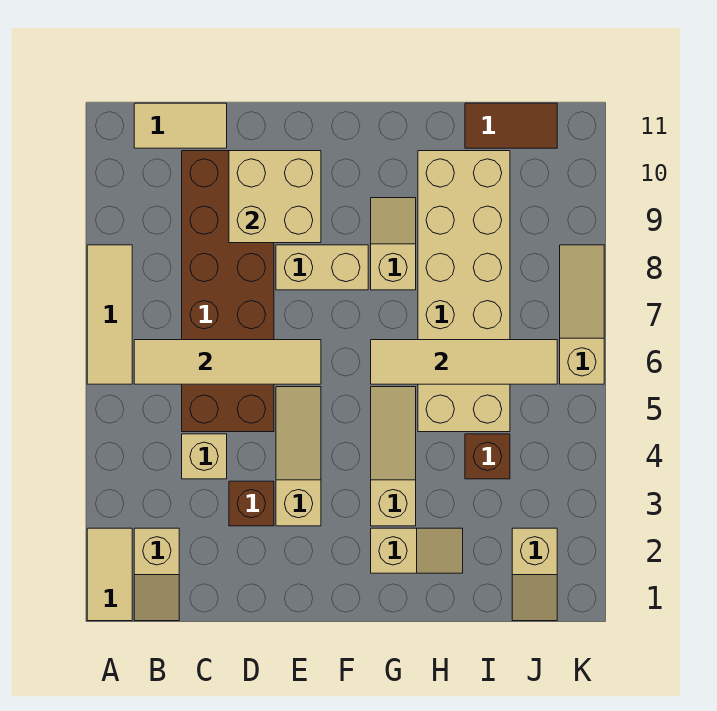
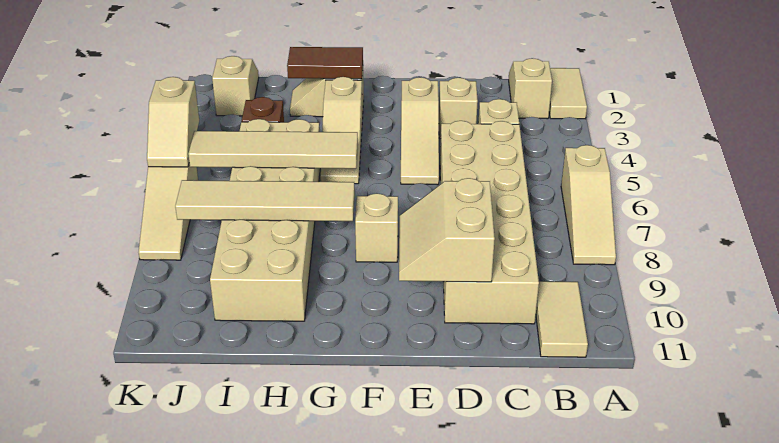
tan 1x3 tile [87,245,132,384] -> tan 1x3 slope [561,145,616,265]
tan 1x4 tile [134,340,321,384] -> tan 1x4 tile moved to [175,180,355,221]
tan 1x2 tile [134,103,227,148] -> tan 1x2 tile turned to [536,281,588,357]
brown 2x6 brick [182,151,274,432] -> tan 2x6 brick [440,121,539,324]
brown 1x1 brick [229,481,274,526] -> tan 1x1 brick [439,78,478,139]
tan 2x2 brick [229,151,321,243] -> tan 2x2 slope [399,178,495,282]
tan 1x2 brick [276,245,368,290] -> tan 1x1 brick [355,193,398,262]
tan 1x2 slope [371,198,416,290] -> tan 1x2 slope moved to [147,77,199,167]
brown 1x2 tile [465,103,557,148] -> brown 1x2 tile moved to [287,47,363,79]

